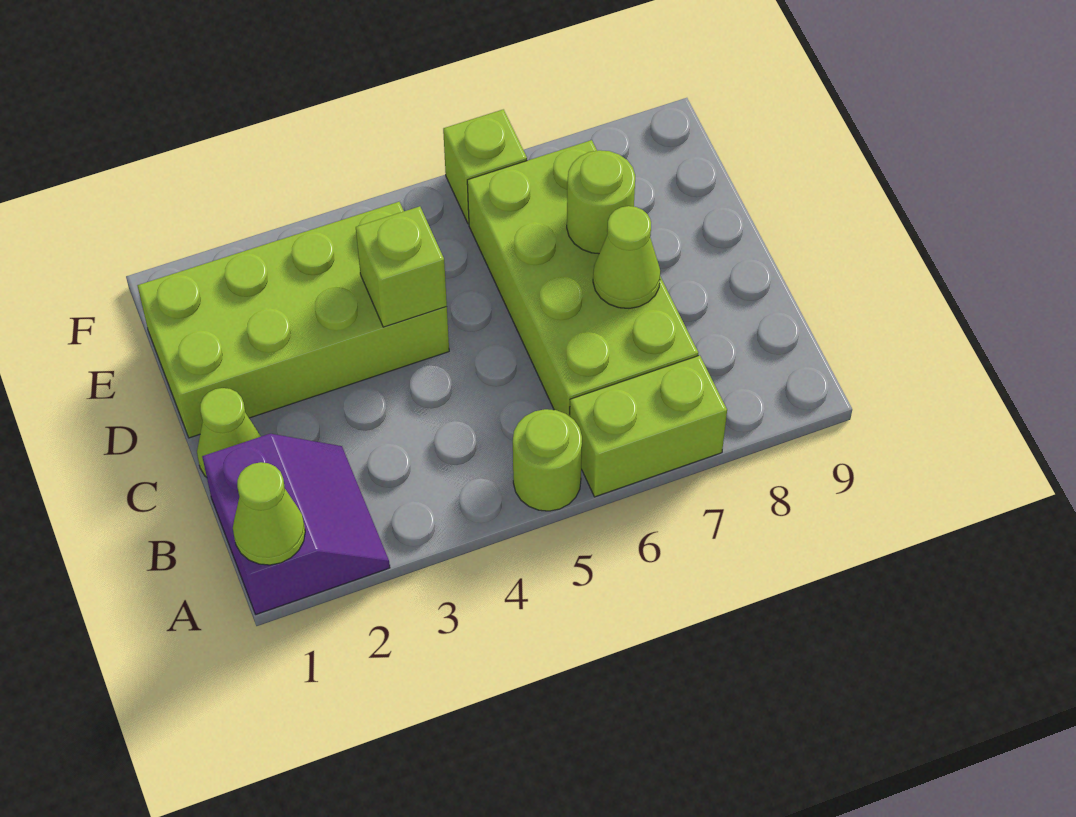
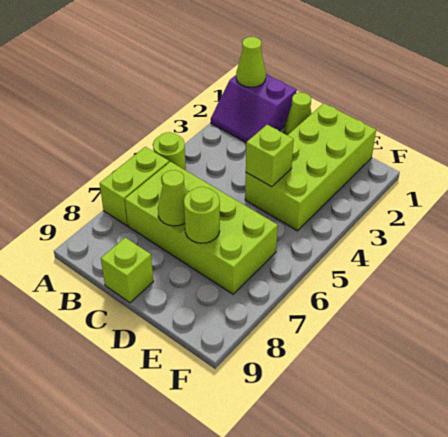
lime 1x1 brick [443,109,527,224] -> lime 1x1 brick moved to [101,238,153,303]

